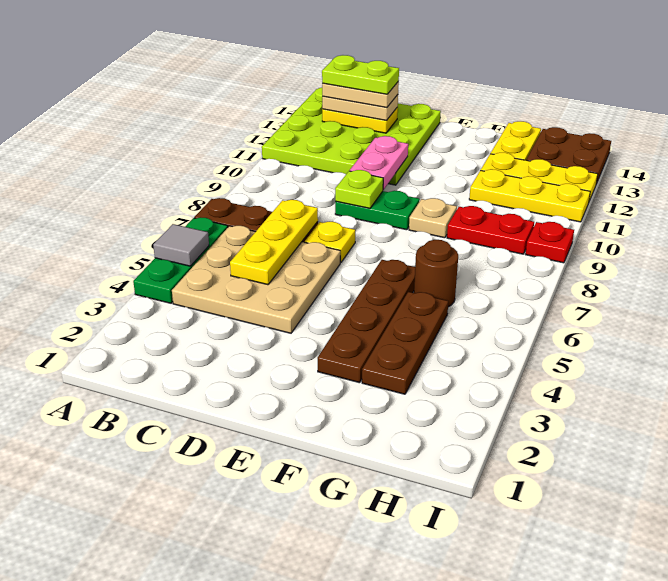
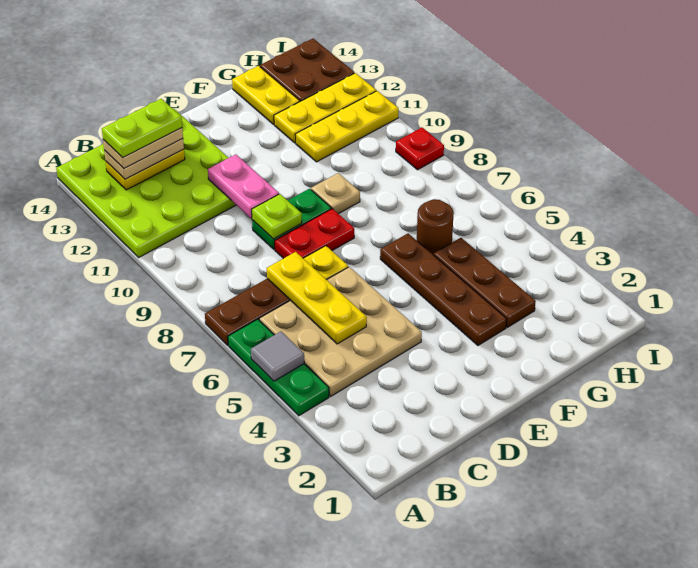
red 1x2 plate [447,206,534,254] -> red 1x2 plate moved to [275,209,354,259]

